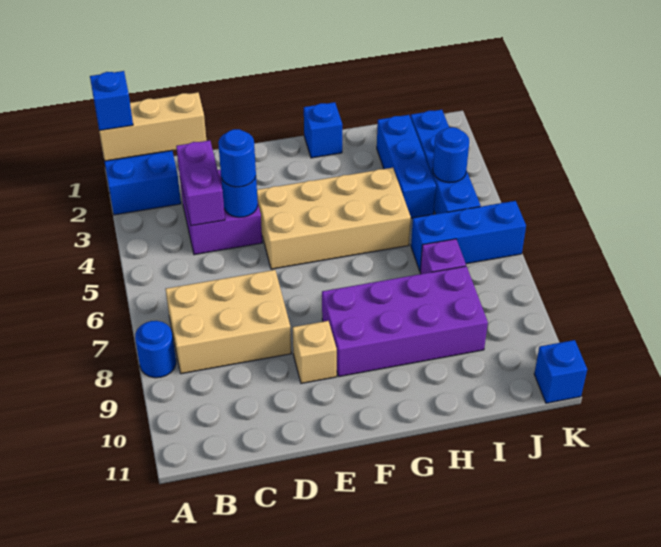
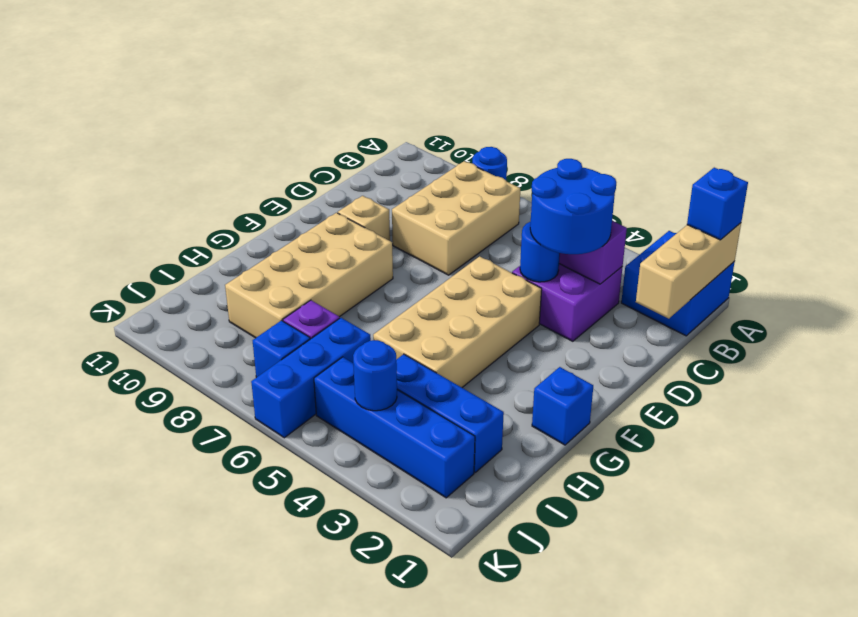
blue 1x1 round brick [218,129,256,187] -> blue 2x2 round brick [530,159,616,254]
purple 2x4 brick [322,266,488,376] -> tan 2x4 brick [225,213,393,338]
blue 1x1 brick [534,340,587,403] -> blue 1x1 brick moved to [253,320,310,377]

